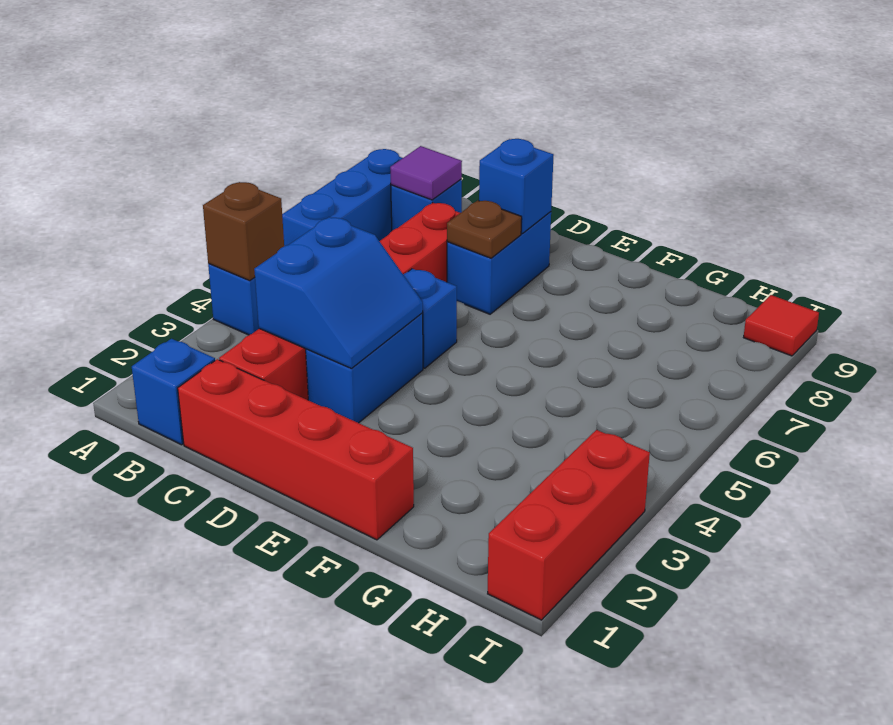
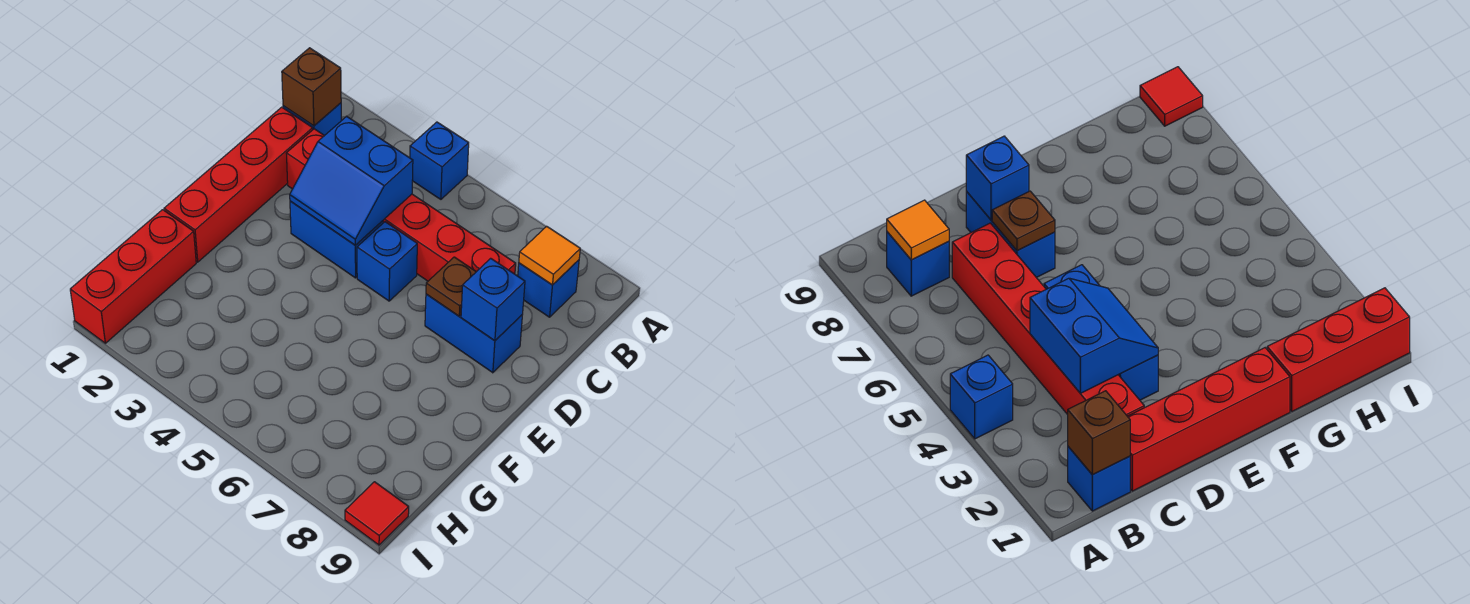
brown 1x1 brick [203,182,284,281] -> brown 1x1 brick moved to [282,48,341,126]
blue 1x3 brick [282,149,402,246] -> none
purple 1x1 tile [390,146,462,200] -> orange 1x1 tile [519,226,580,285]
red 1x3 brick [488,430,650,620] -> red 1x3 brick turned to [70,210,196,343]

